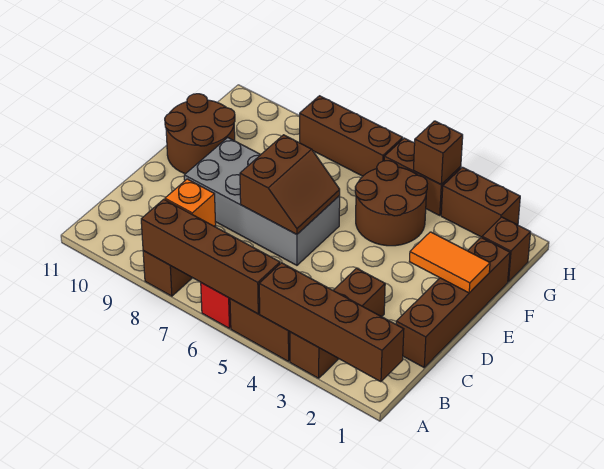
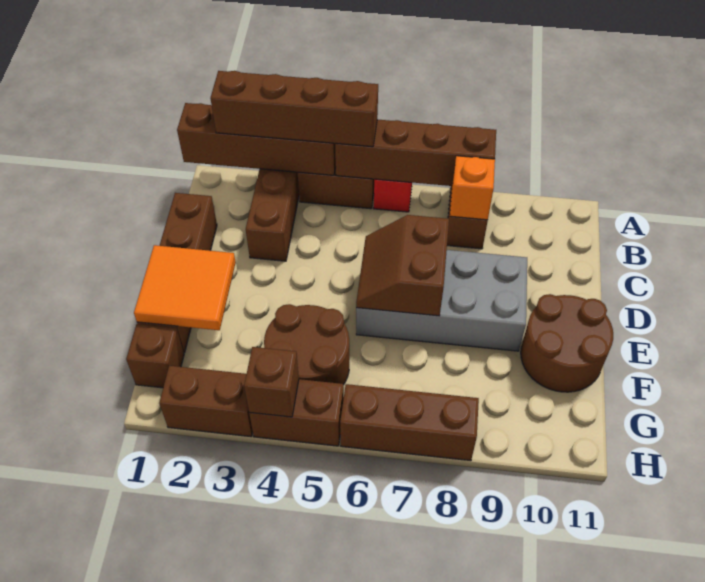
none -> brown 1x4 brick [210,71,378,147]
orange 1x2 tile [409,232,490,293] -> orange 2x2 tile [134,245,236,330]

